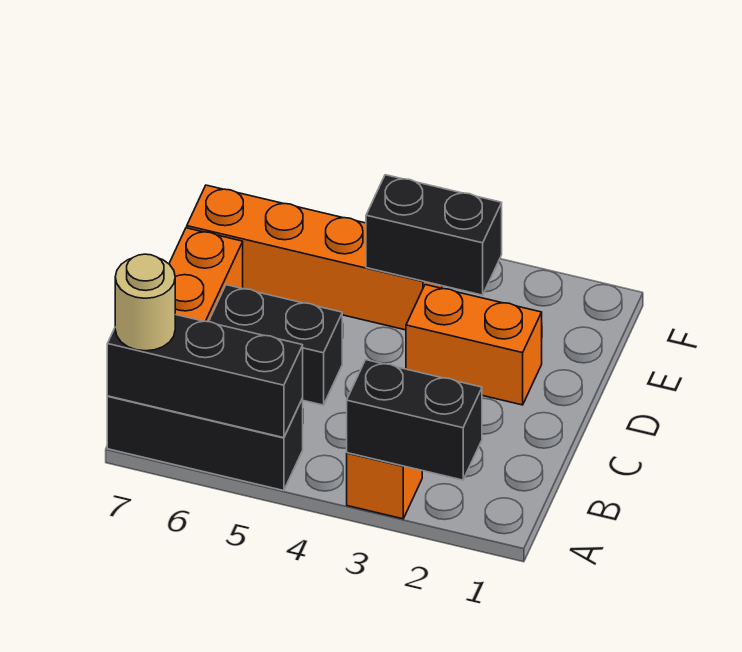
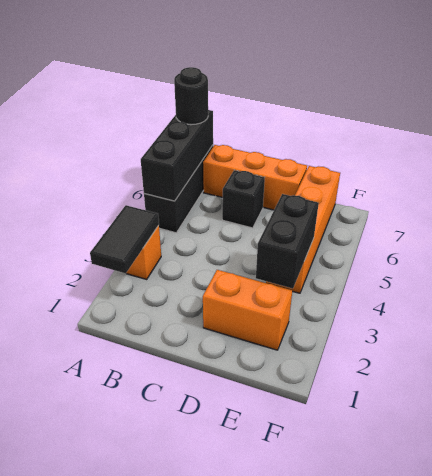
black 1x2 brick [347,360,482,480] -> black 1x2 tile [90,205,159,273]
tan 1x1 round brick [115,254,175,351] -> black 1x1 round brick [174,67,208,125]
black 1x2 brick [209,285,342,405] -> black 1x1 brick [222,170,265,228]
orange 1x2 brick [406,285,542,405] -> orange 1x2 brick turned to [203,270,292,350]

